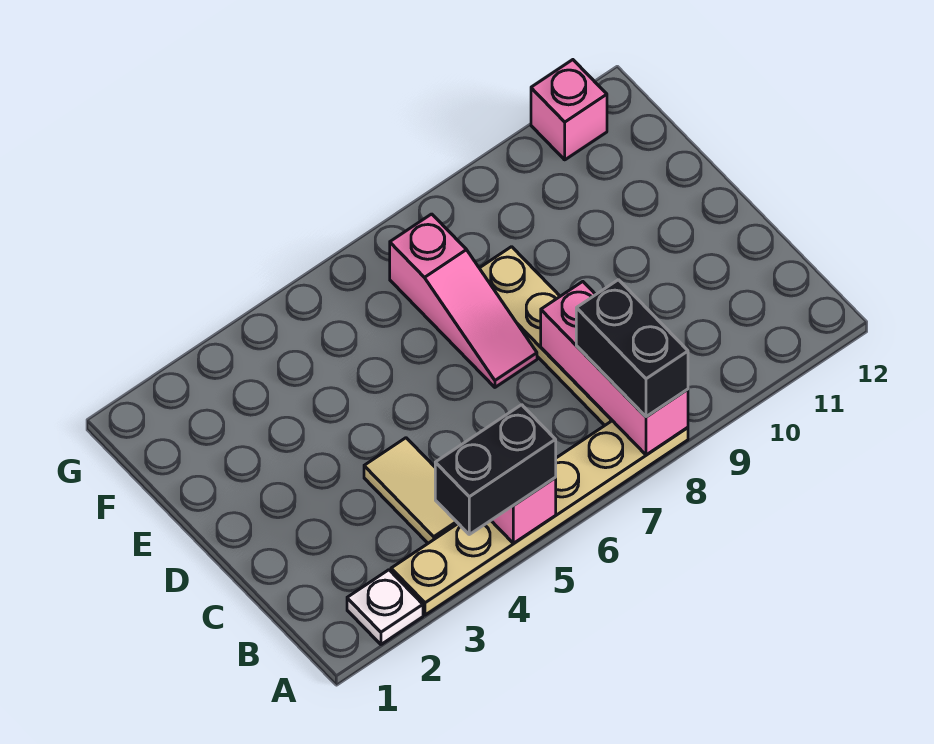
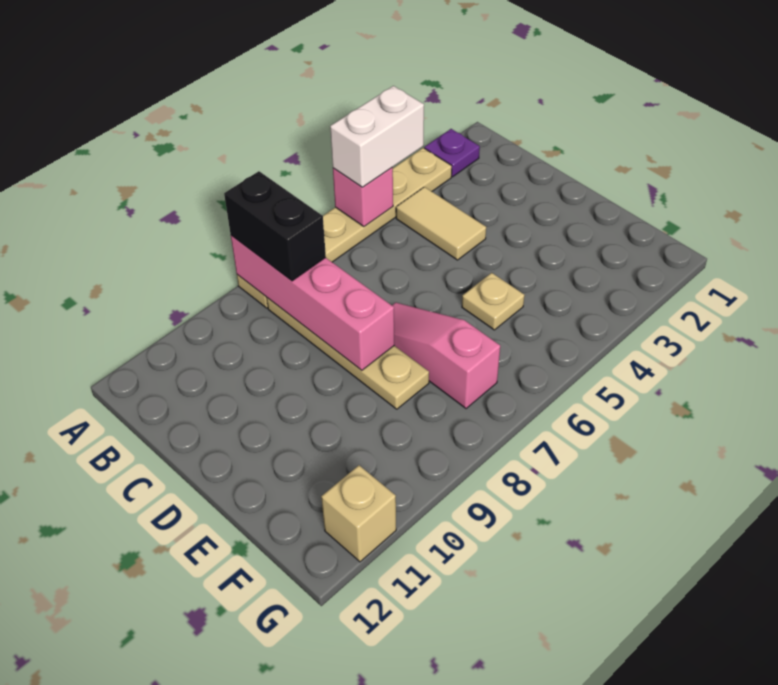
white 1x1 plate [347,570,423,644] -> purple 1x1 plate [424,129,480,177]
black 1x2 brick [435,405,556,534] -> white 1x2 brick [330,86,424,187]
pink 1x3 brick [541,282,688,455] -> pink 1x4 brick [231,236,394,370]
none -> tan 1x1 plate [462,273,525,330]
pink 1x1 brick [531,60,607,160] -> tan 1x1 brick [321,465,396,562]

